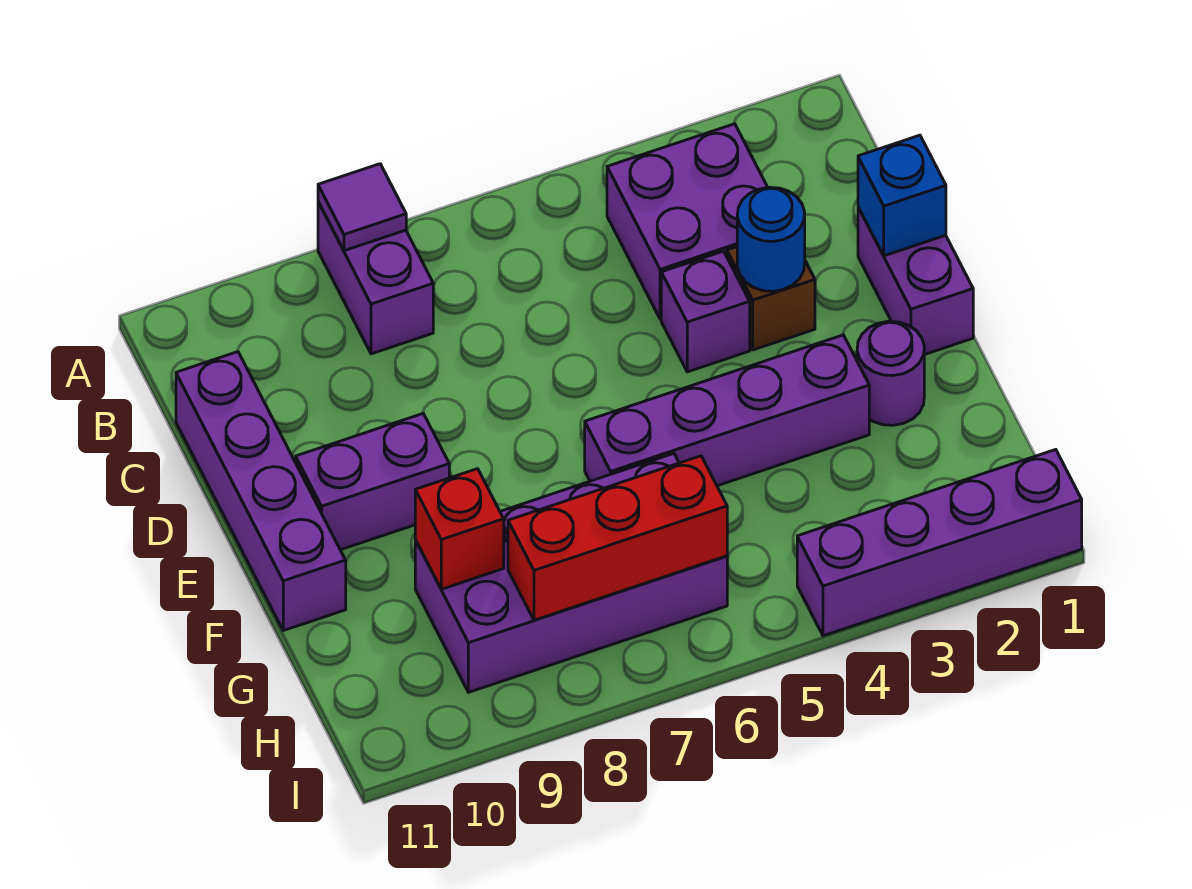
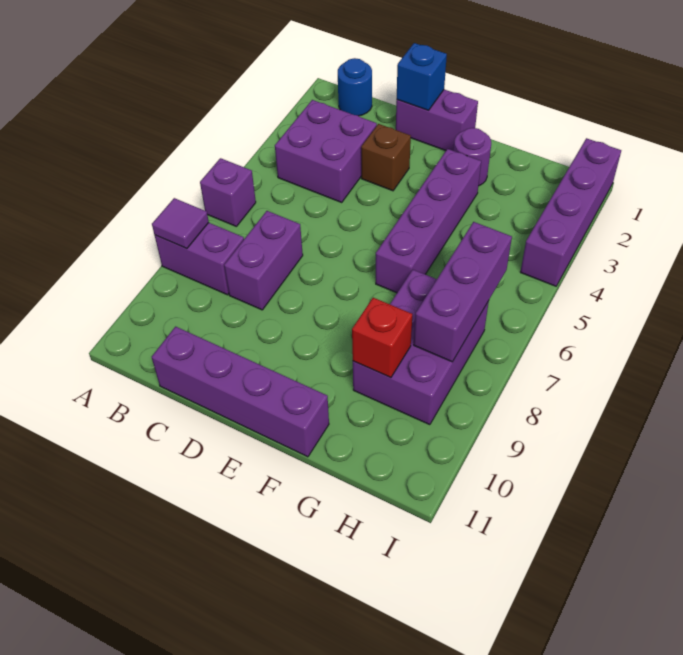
blue 1x1 round brick [737,187,805,291] -> blue 1x1 round brick moved to [338,58,372,116]
purple 1x1 brick [661,251,750,372] -> purple 1x1 brick moved to [200,158,256,226]
purple 1x2 brick [296,414,449,550] -> purple 1x2 brick moved to [224,211,303,310]
purple 2x4 brick [415,453,727,692] -> purple 2x3 brick [353,270,489,425]
red 1x3 brick [508,456,727,620] -> purple 1x3 brick [414,222,512,362]

